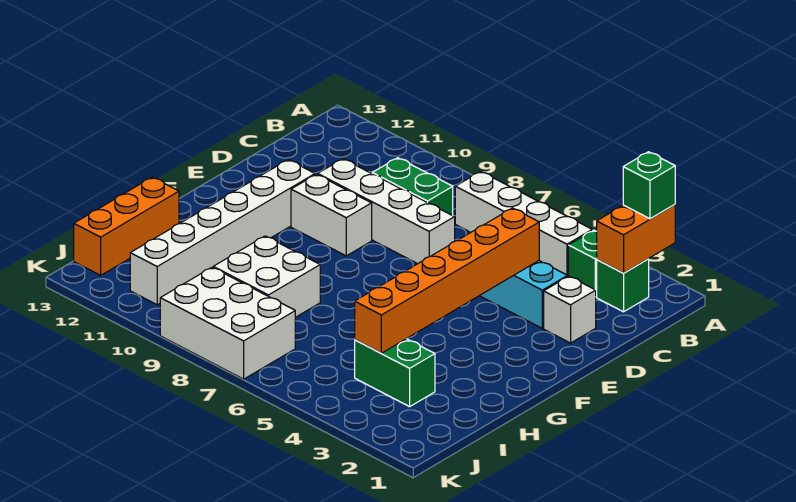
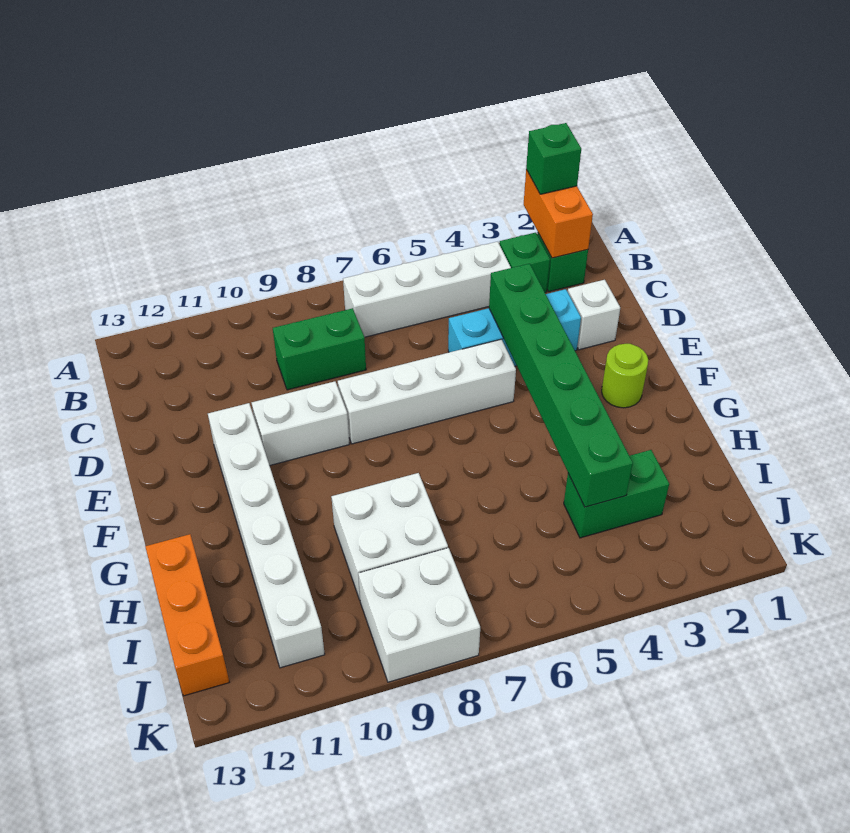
orange 1x6 brick [355,208,539,353] -> green 1x6 brick [489,264,633,507]
white 1x4 brick [318,159,455,264] -> white 1x4 brick moved to [338,339,516,444]
none -> lime 1x1 round brick [602,344,648,408]
white 2x3 brick [160,267,295,379] -> white 2x2 brick [358,548,480,682]

